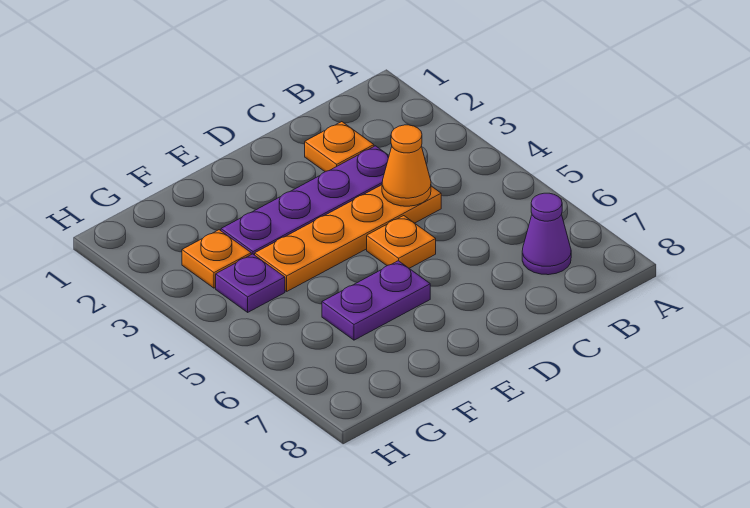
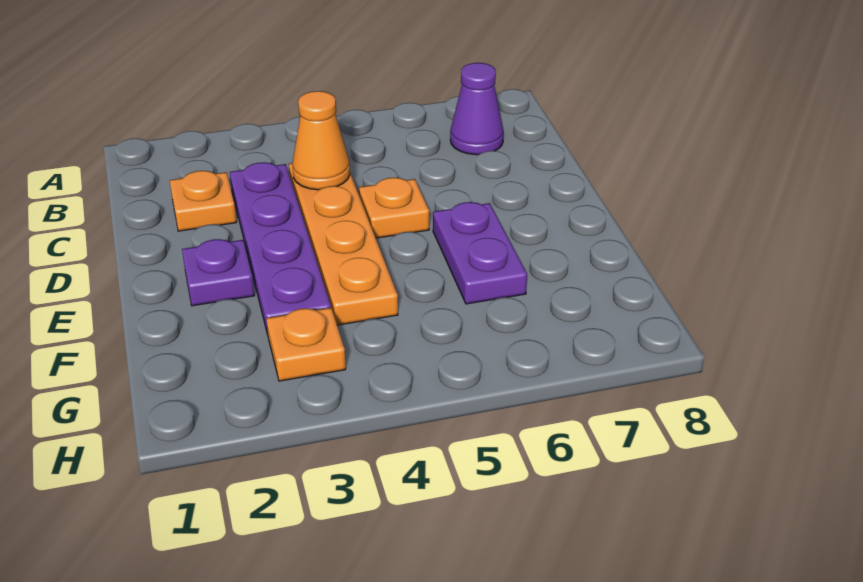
purple 1x1 plate [216,254,285,312] -> purple 1x1 plate moved to [182,239,255,306]

